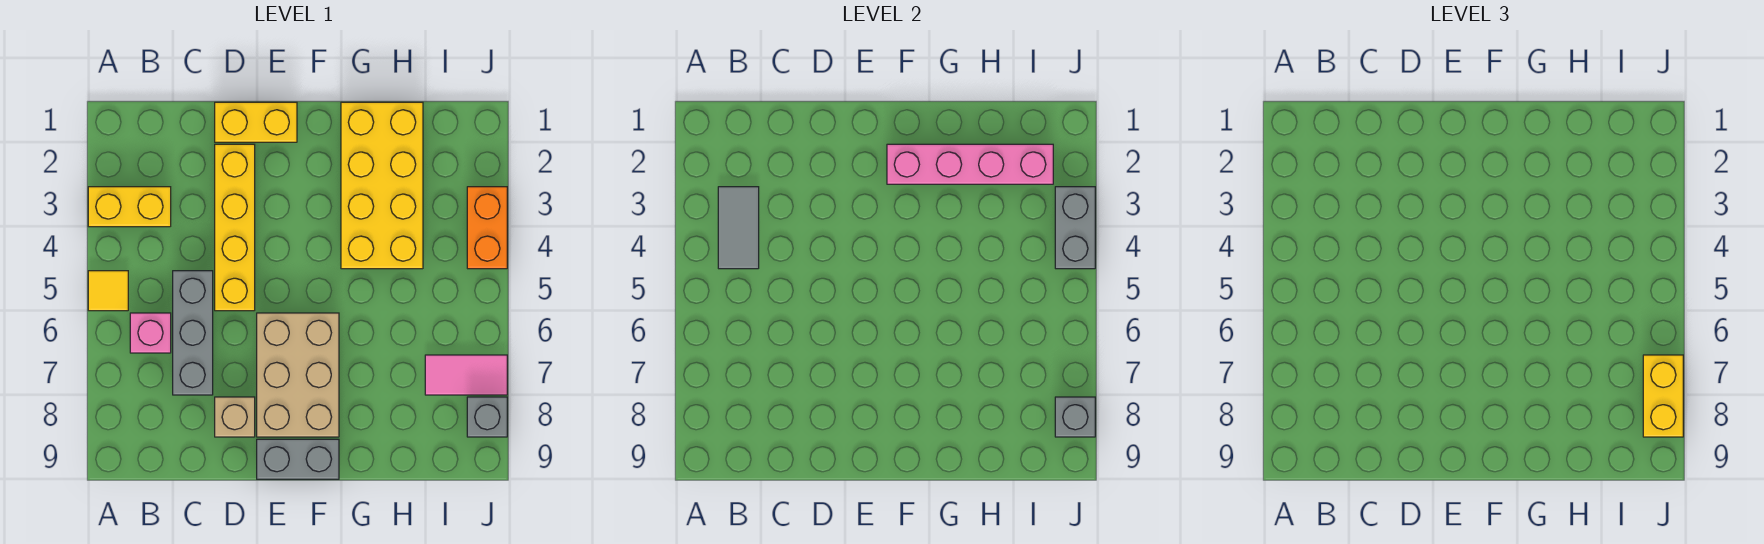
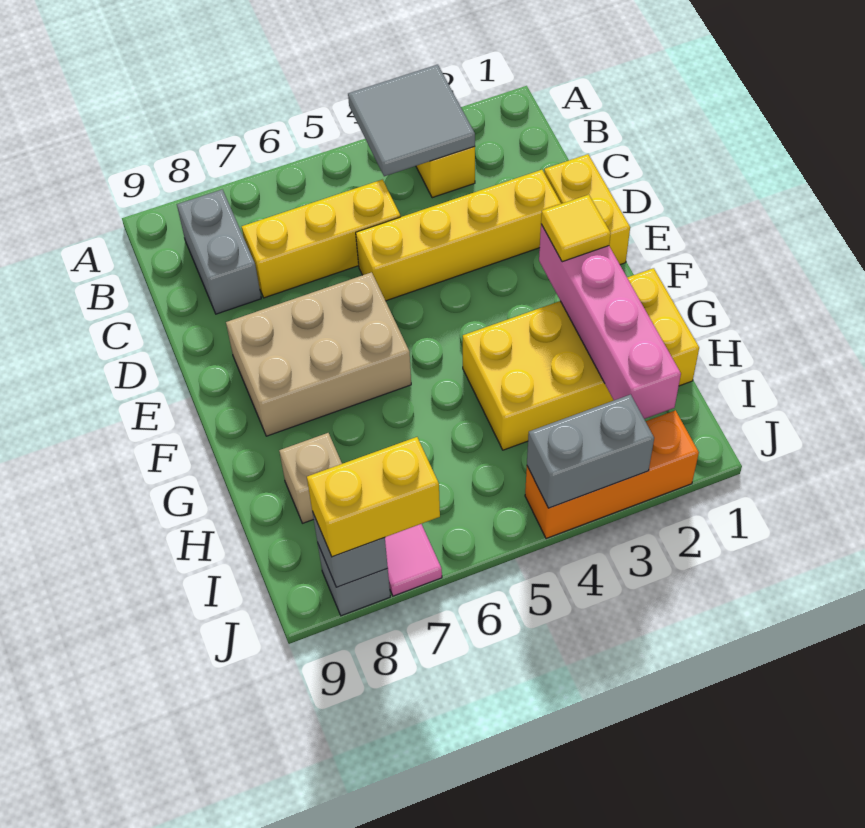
yellow 1x1 tile [88,271,128,311] -> yellow 1x1 tile moved to [541,195,611,262]
grey 1x2 tile [718,187,759,269] -> grey 2x2 tile [348,65,475,176]
pink 1x1 brick [130,313,171,353] -> none
grey 1x3 brick [173,271,213,395] -> yellow 1x3 brick [242,180,400,298]
tan 1x1 brick [215,397,255,437] -> tan 1x1 brick moved to [279,433,342,523]
grey 1x2 brick [257,439,339,479] -> grey 1x2 brick moved to [177,189,261,314]
orange 1x2 brick [467,187,507,269] -> orange 1x3 brick [525,410,699,539]

